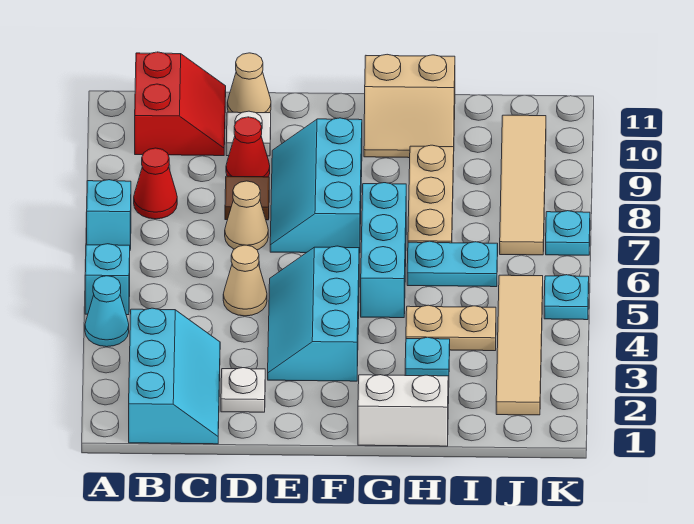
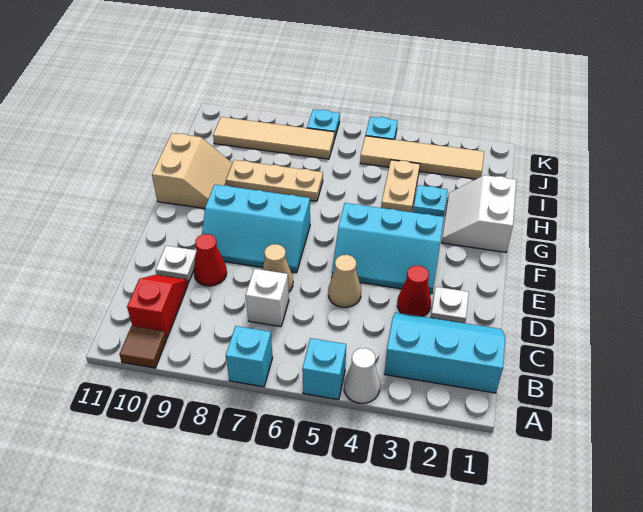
cyan 1x1 cone [85,276,129,347] -> white 1x1 cone [344,348,380,403]
red 1x1 cone [134,148,177,219] -> red 1x1 cone moved to [397,265,431,317]
red 2x2 slope [135,52,226,156] -> red 1x2 slope [127,275,188,338]
none -> white 1x1 brick [245,269,289,327]
brown 1x1 tile [225,176,269,220] -> brown 1x1 tile moved to [119,326,167,368]
tan 1x1 cone [227,53,271,113] -> none
cyan 1x3 brick [361,183,406,318] -> none
cyan 1x2 plate [407,241,498,287] -> none

